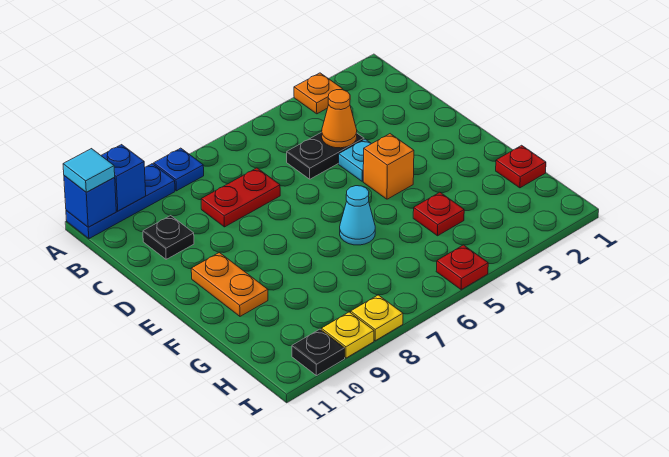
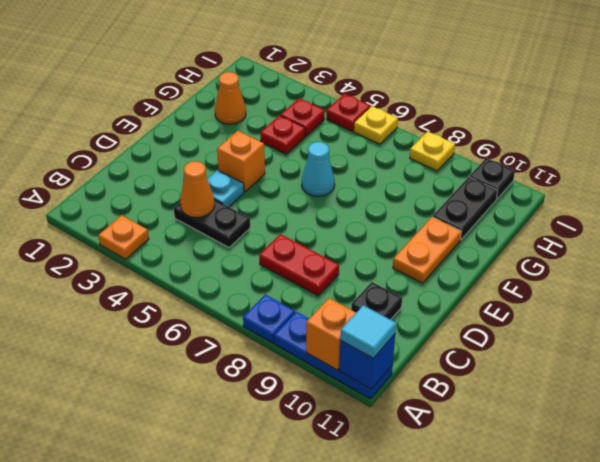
blue 1x1 brick [101,145,146,211] -> orange 1x1 brick [306,298,356,370]
red 1x1 plate [496,145,546,188] -> red 1x1 plate moved to [281,98,324,136]
none -> orange 1x1 cone [215,72,246,124]
none -> black 1x2 plate [433,177,498,240]
yellow 1x1 plate [321,312,374,358] -> yellow 1x1 plate moved to [354,106,398,144]

